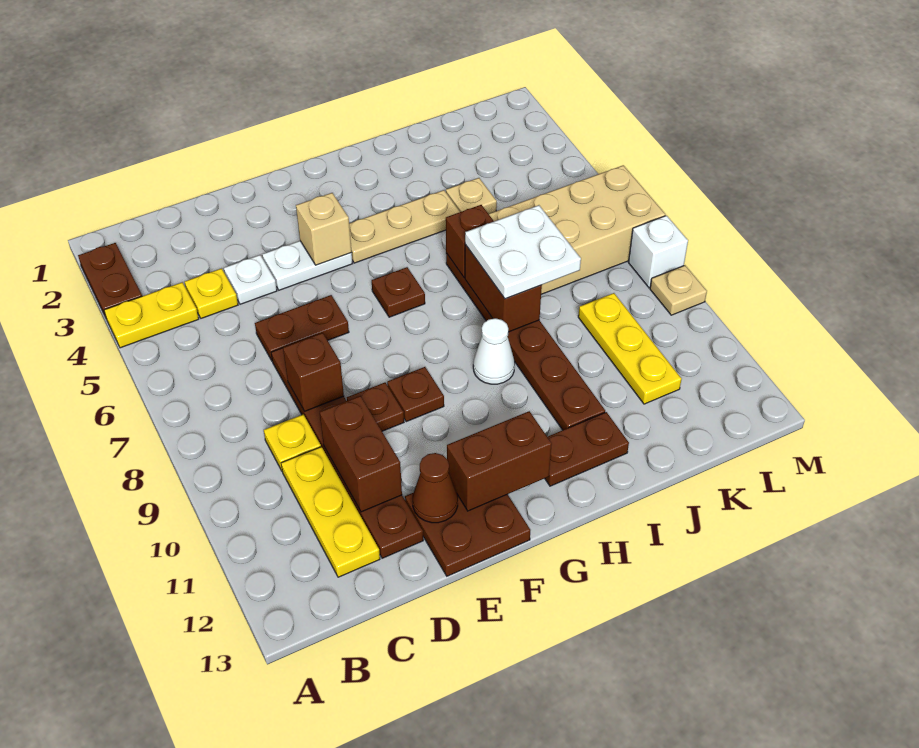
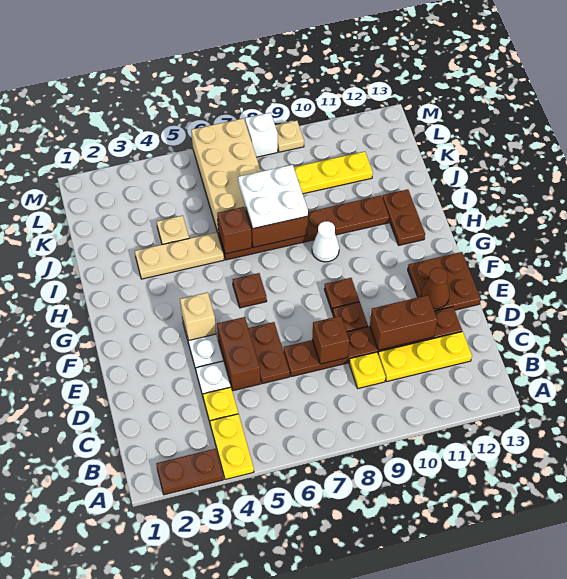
brown 1x2 brick [447,411,552,511] -> brown 1x2 brick moved to [217,317,260,391]
tan 1x3 plate [349,190,460,263] -> tan 1x3 plate turned to [135,232,224,279]

